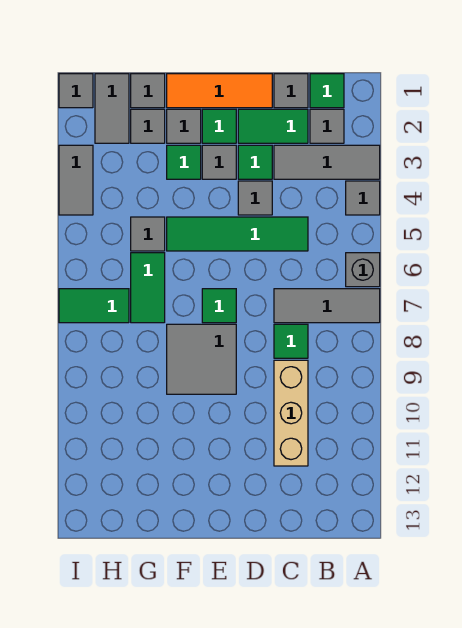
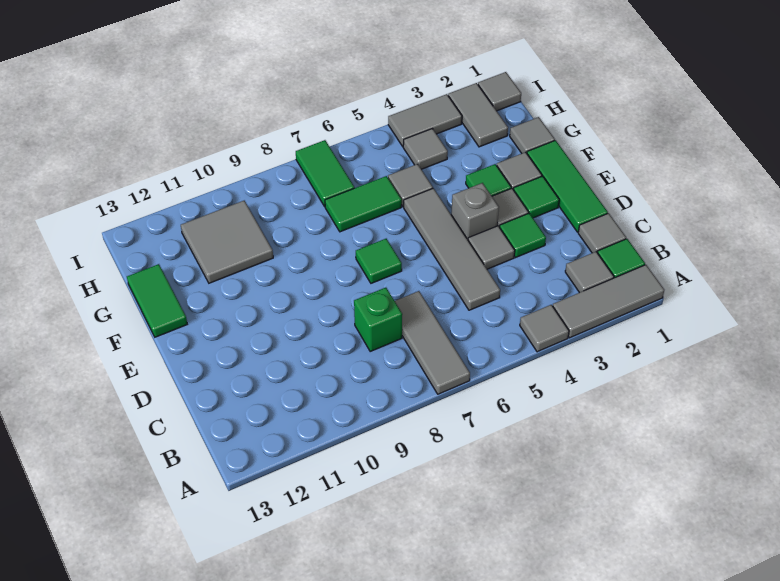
grey 1x3 tile [274,145,380,179] -> grey 1x3 tile turned to [553,265,664,338]
grey 1x1 brick [346,253,380,287] -> grey 1x1 brick moved to [451,183,499,240]
green 1x2 tile [238,109,308,143] -> green 1x2 tile moved to [127,264,187,337]
green 1x4 tile [167,217,308,251] -> grey 1x4 tile [404,188,500,310]
green 1x1 tile [274,324,308,358] -> green 1x1 brick [354,288,402,351]
tan 1x3 brick [274,360,308,466] -> none
orange 1x3 tile [167,74,272,108] -> green 1x3 tile [527,140,608,232]
grey 2x2 tile [167,324,236,394] -> grey 2x2 tile moved to [181,201,273,283]
grey 1x1 tile [131,109,165,143] -> grey 1x1 tile moved to [403,129,448,169]
grey 1x2 tile [95,74,129,143] -> grey 1x2 tile turned to [448,83,508,147]

